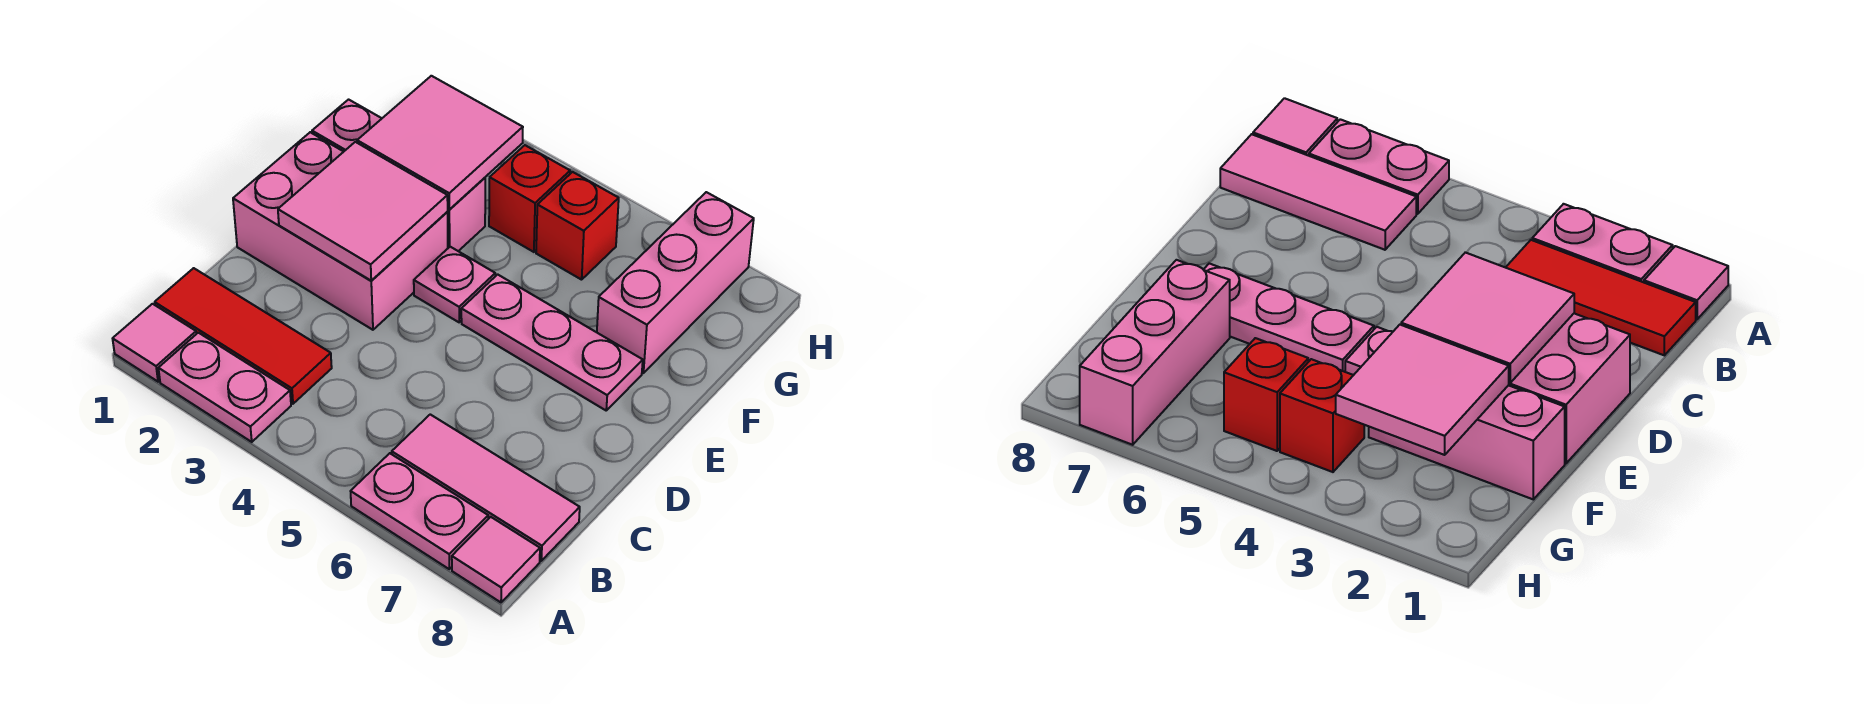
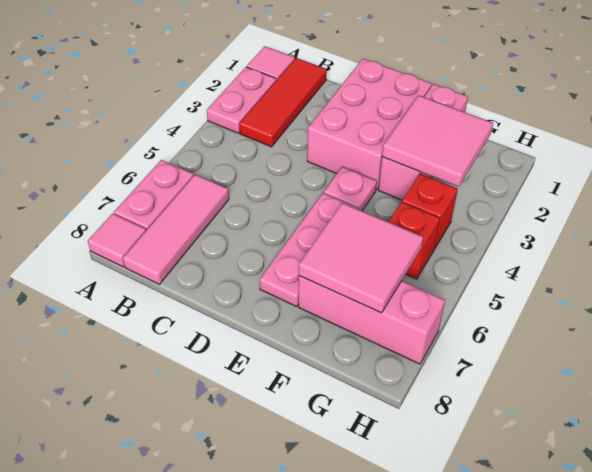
pink 2x2 tile [278,142,448,280] -> pink 2x2 tile moved to [299,203,423,313]

